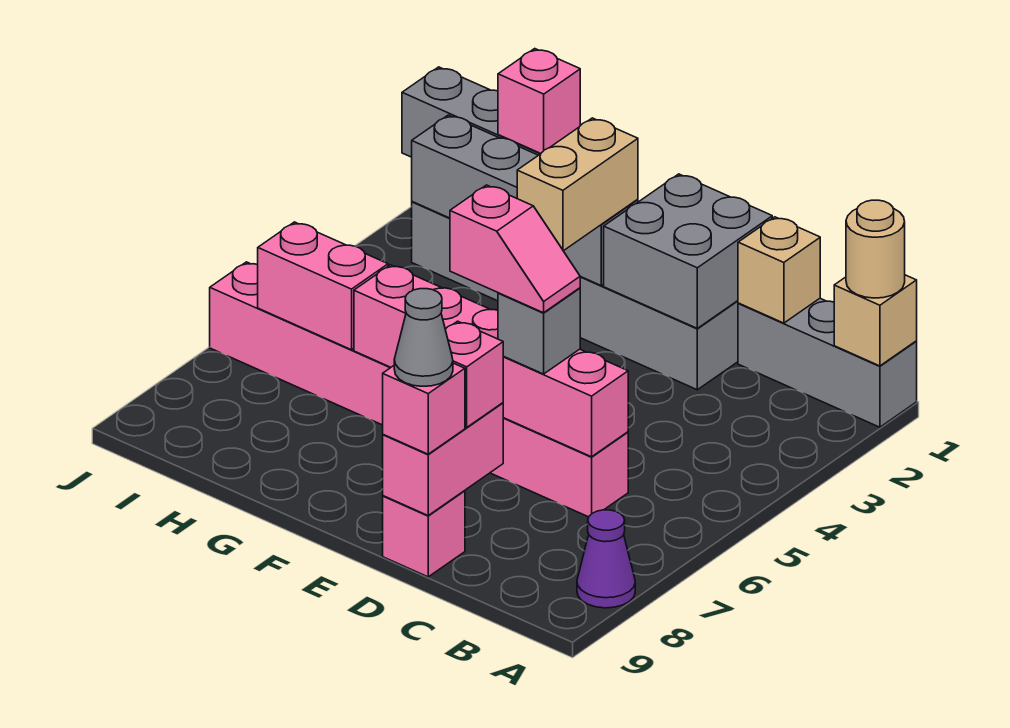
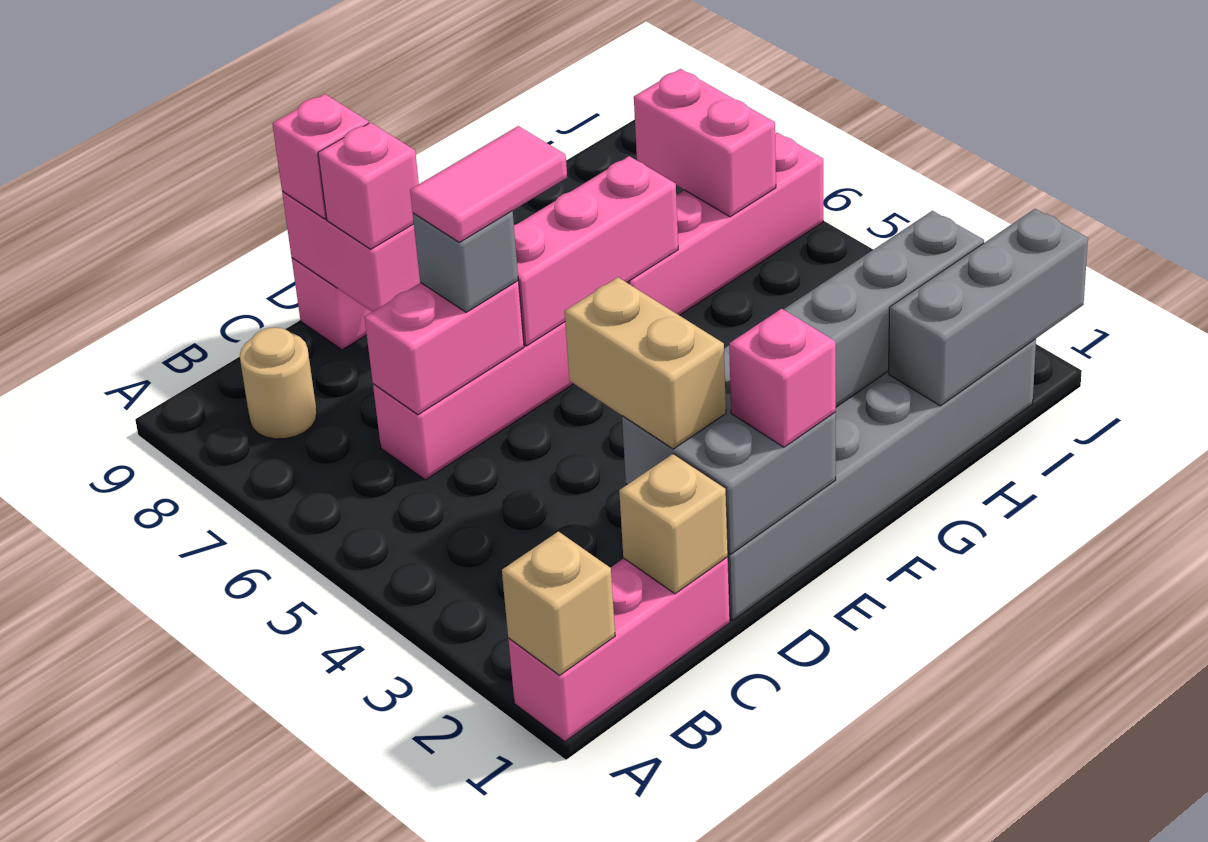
grey 1x3 brick [738,298,917,427] -> pink 1x3 brick [508,557,730,741]
tan 1x1 round brick [846,200,905,298] -> tan 1x1 round brick moved to [240,327,317,439]
purple 1x1 cone [577,510,635,608] -> none
pink 1x2 slope [450,185,580,313] -> pink 1x2 tile [410,126,567,242]
grey 1x1 cone [394,289,453,386] -> none
tan 1x2 brick [517,118,638,251] -> tan 1x2 brick moved to [564,277,726,449]
pink 1x1 brick [498,49,580,153] -> pink 1x1 brick moved to [729,309,836,447]
pink 1x2 brick [258,222,388,350] -> pink 1x2 brick turned to [634,69,776,217]

